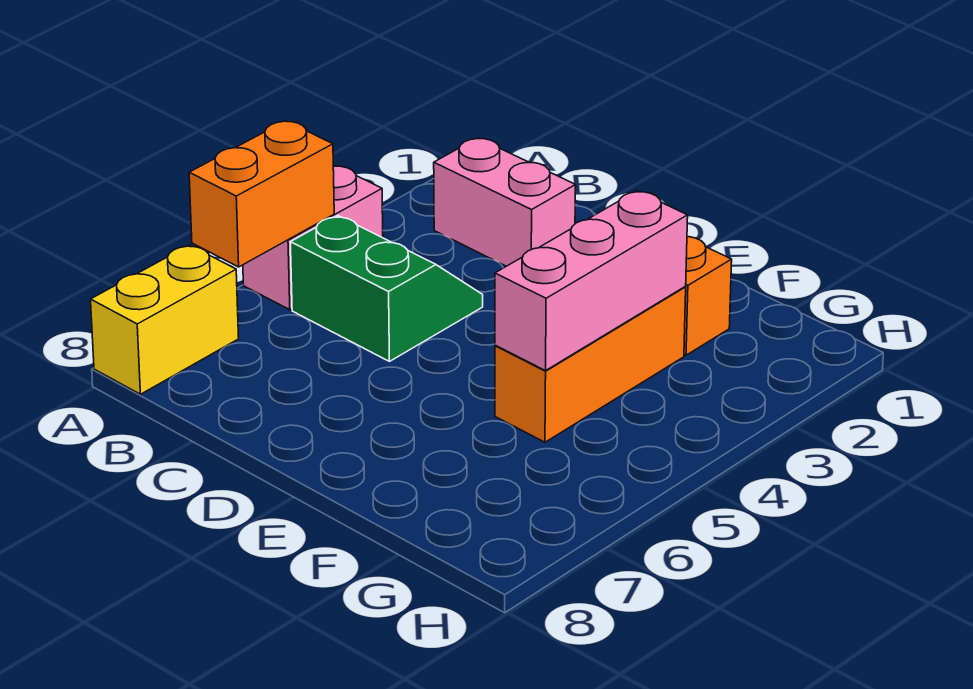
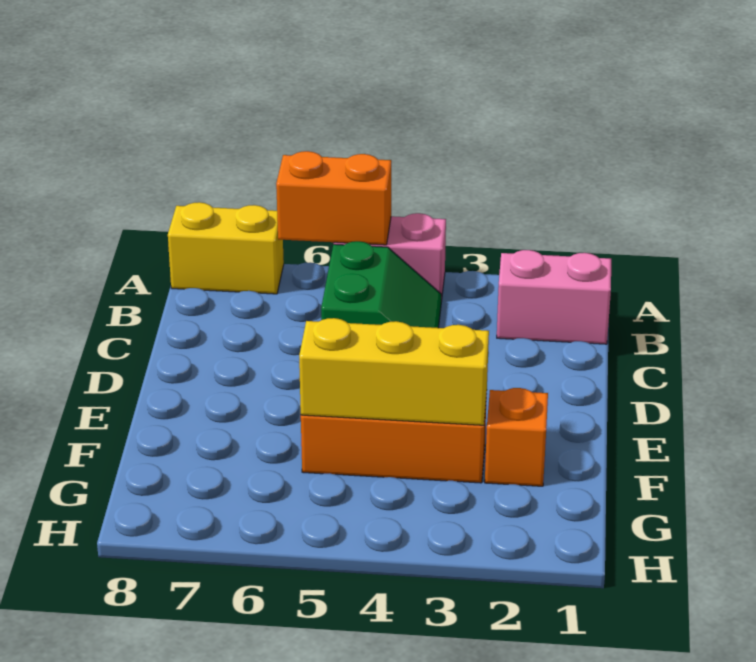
pink 1x2 brick [434,138,576,266] -> pink 1x2 brick turned to [497,250,611,344]
pink 1x3 brick [495,191,688,371] -> yellow 1x3 brick [299,318,489,425]

